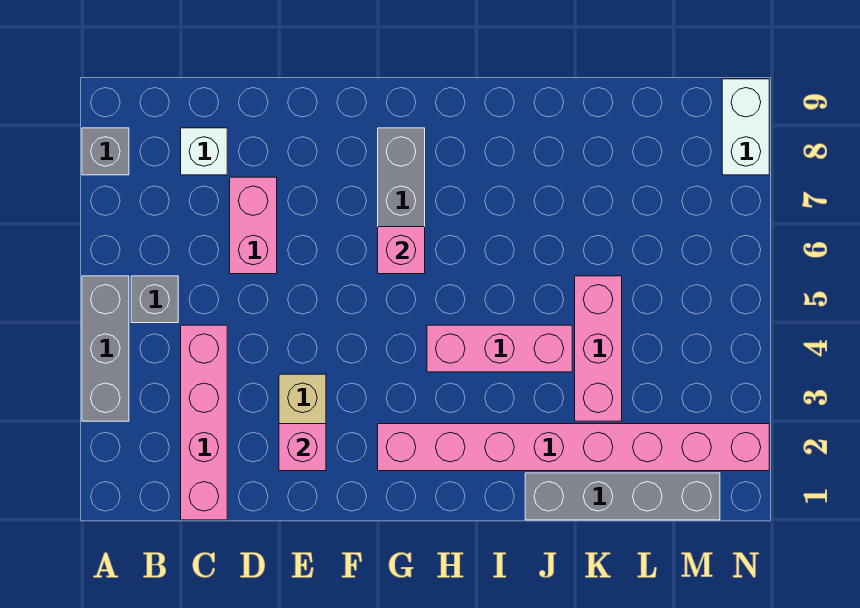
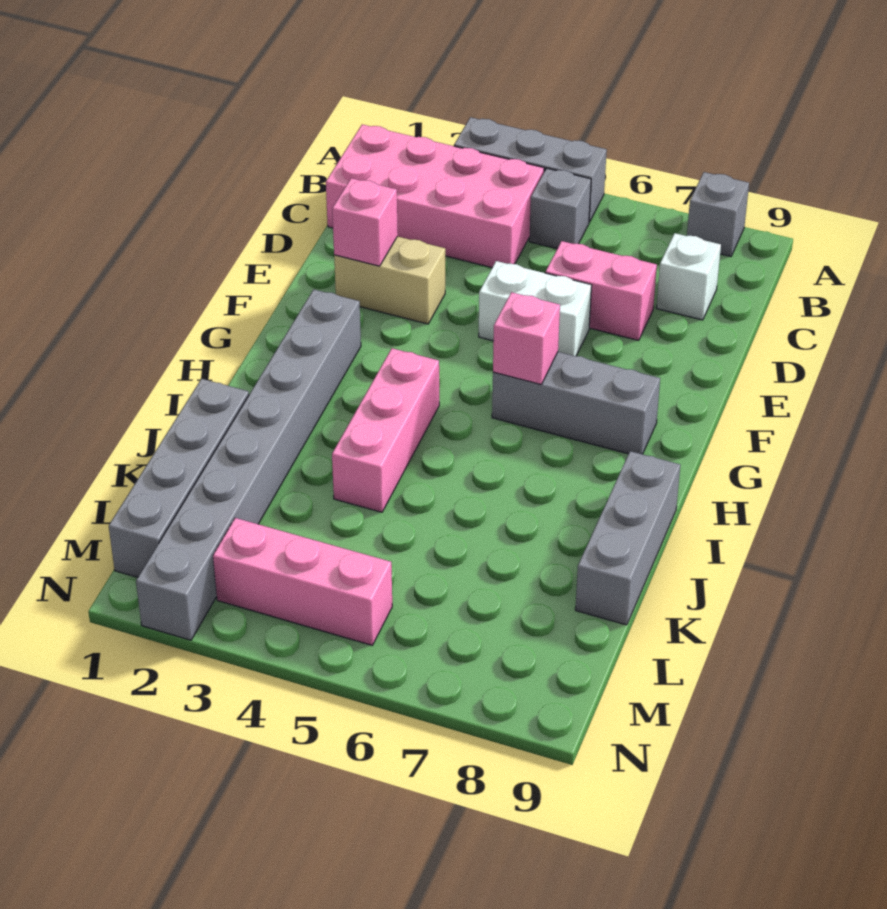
pink 1x4 brick [181,325,227,520] -> pink 2x4 brick [326,124,544,268]
pink 1x8 brick [378,424,769,471] -> grey 1x8 brick [136,289,361,640]
none -> grey 1x3 brick [575,451,680,625]
pink 1x3 brick [575,276,622,421] -> pink 1x3 brick moved to [213,518,392,645]
white 1x2 brick [722,79,769,175] -> white 1x2 brick moved to [479,261,592,356]

